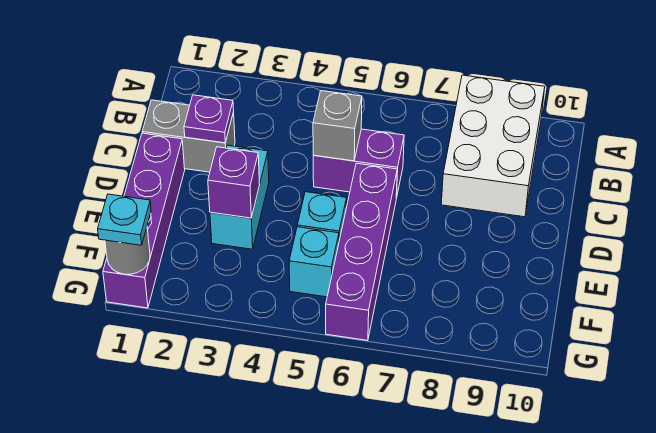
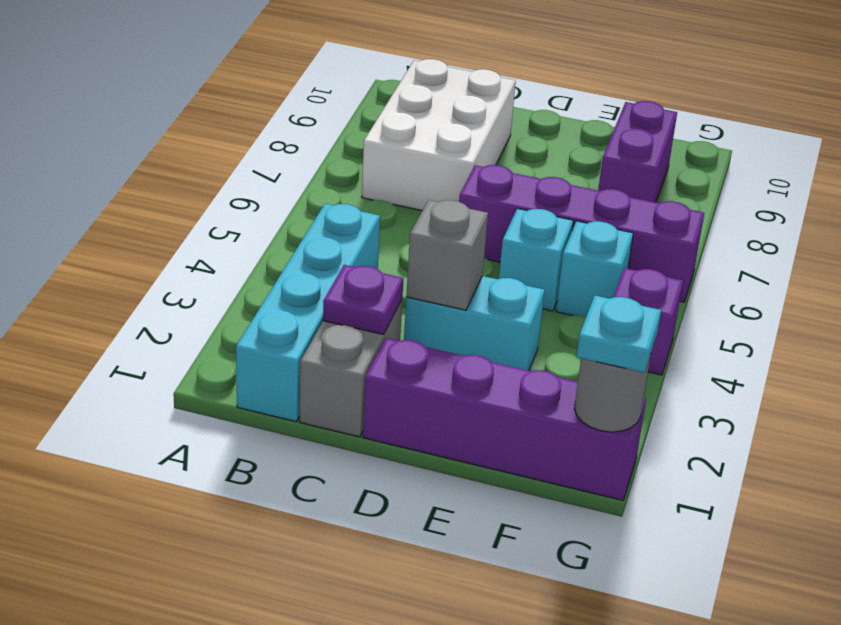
white 2x3 brick [441,75,545,217] -> white 2x3 brick turned to [362,59,516,211]
none -> cyan 1x4 brick [236,204,380,422]
purple 1x2 brick [313,129,404,198] -> purple 1x2 brick moved to [598,101,677,202]
grey 1x1 brick [313,91,362,161] -> grey 1x1 brick moved to [406,200,488,310]
purple 1x1 brick [208,147,260,218] -> purple 1x1 brick moved to [613,268,683,375]

